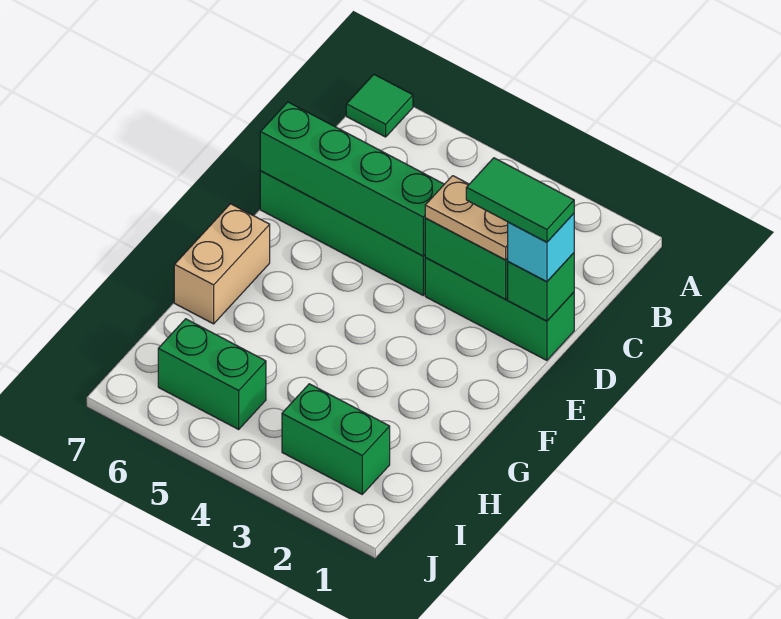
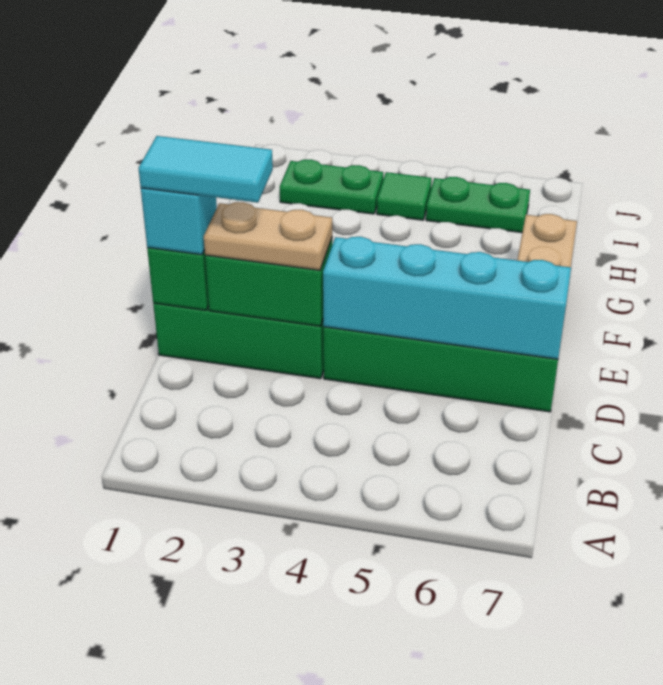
green 1x1 tile [346,75,413,137] -> green 1x1 tile moved to [377,172,432,220]
green 1x2 tile [466,158,574,242] -> cyan 1x2 tile [139,136,273,203]
green 1x4 brick [260,102,444,256] -> cyan 1x4 brick [323,237,571,359]
green 1x2 brick [282,384,390,494] -> green 1x2 plate [280,160,383,214]
green 1x2 brick [158,319,266,429] -> green 1x2 plate [426,177,530,233]

